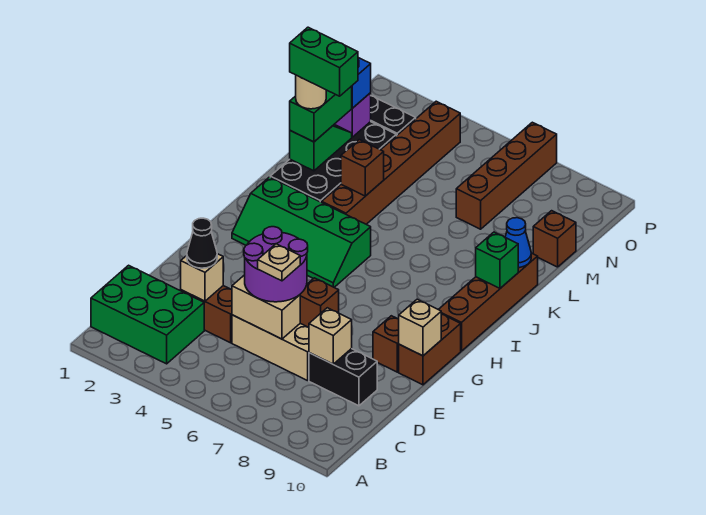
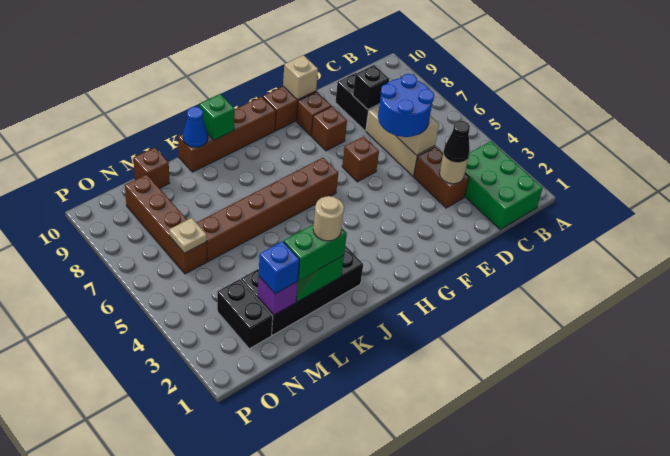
tan 1x1 brick [181,254,223,301] -> tan 1x1 round brick [439,152,468,184]
purple 2x2 round brick [244,227,308,302] -> blue 2x2 round brick [378,74,434,137]
tan 1x1 plate [258,244,300,281] -> tan 1x1 plate moved to [169,218,207,253]
tan 1x1 brick [309,308,352,364] -> black 1x1 brick [353,65,389,109]
green 2x4 slope [232,177,371,287] -> none
brown 1x6 brick [322,101,460,224] -> brown 1x6 brick moved to [197,158,338,262]
green 1x2 brick [290,27,358,96] -> none
brown 1x1 brick [341,140,384,196] -> brown 1x1 brick moved to [311,106,347,151]
brown 1x4 brick [456,122,557,229] -> brown 1x4 brick turned to [125,174,207,274]

